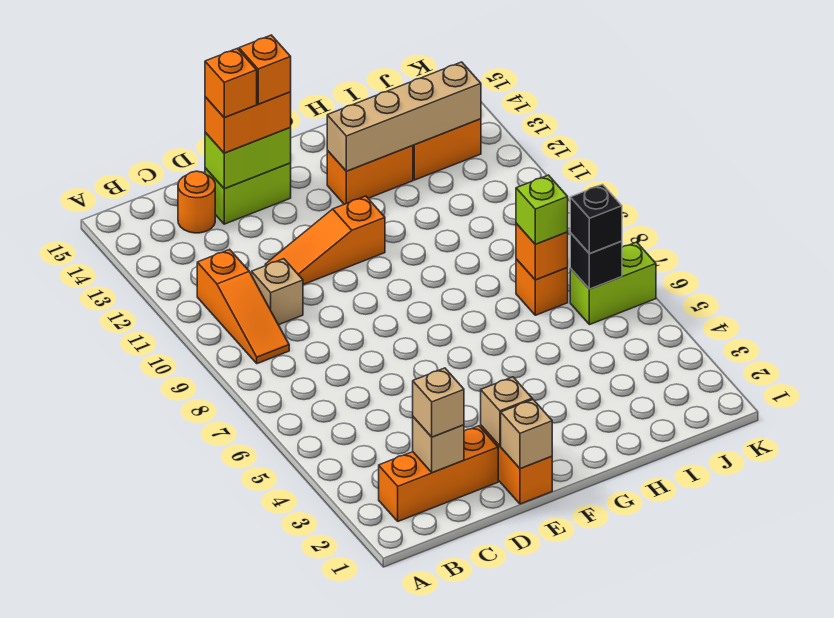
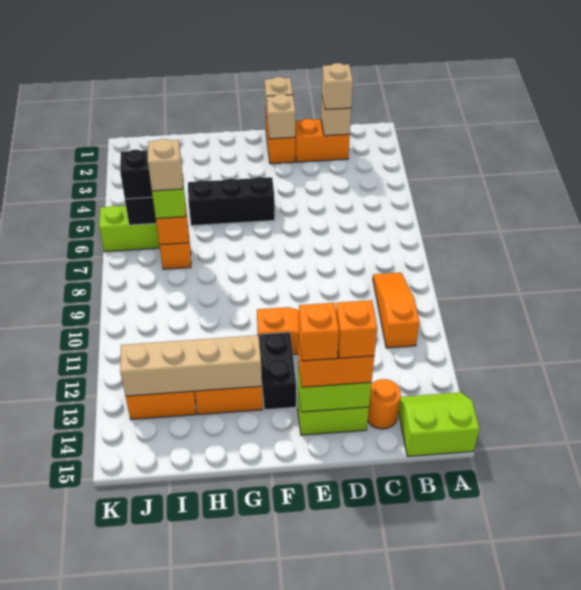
none -> lime 2x2 slope [398,392,479,457]
orange 1x3 brick [379,426,498,521] -> orange 1x2 brick [295,119,350,162]
tan 1x1 brick [252,259,303,325] -> tan 1x1 brick moved to [148,139,183,191]
none -> black 1x3 brick [188,177,275,226]
none -> black 1x2 brick [259,332,296,410]

